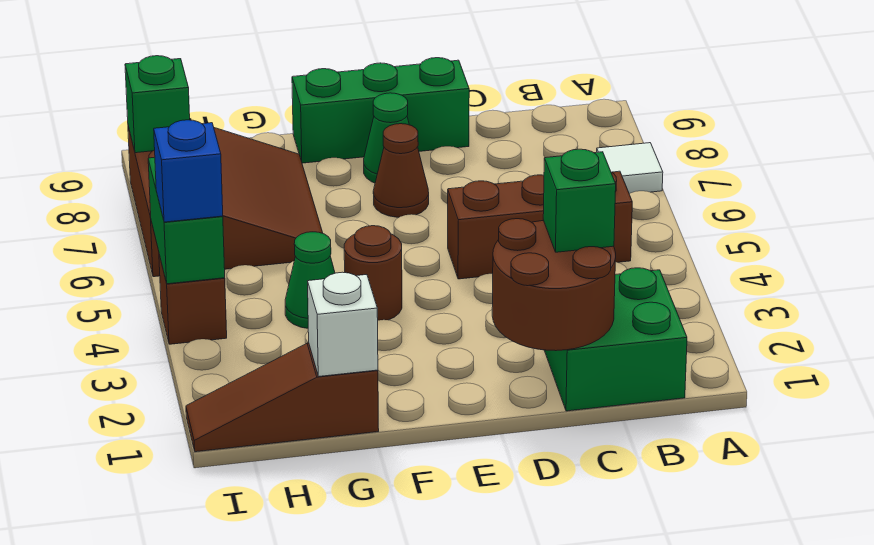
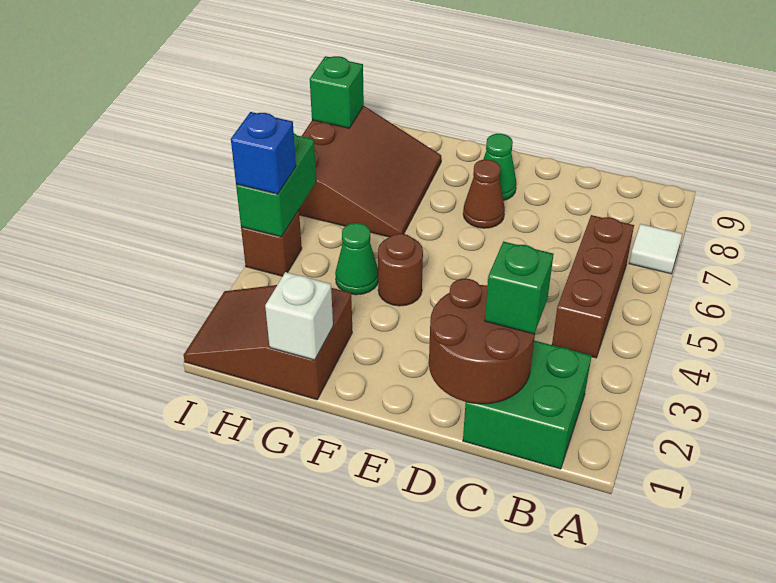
brown 1x3 brick [448,171,632,279] -> brown 1x3 brick turned to [552,215,634,358]
green 1x3 brick [292,58,469,163] -> none
brown 1x3 slope [186,343,379,452] -> brown 2x3 slope [183,285,352,400]

